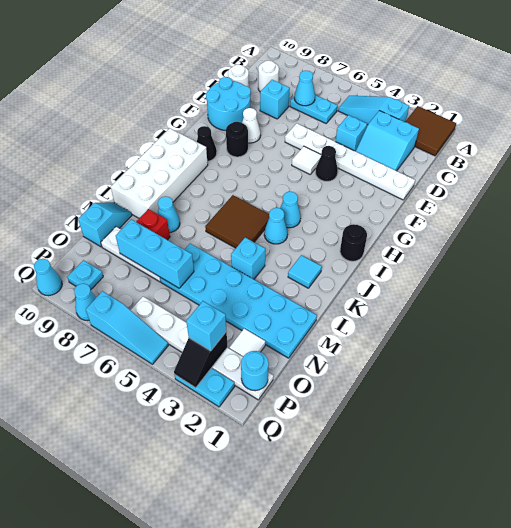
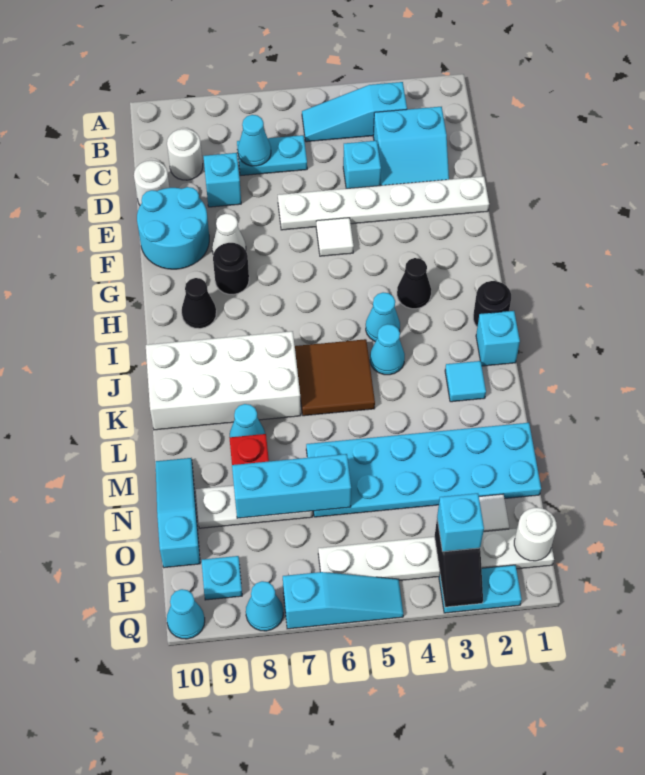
brown 2x2 tile [405,106,456,156] -> none
black 1x1 cone [315,146,338,181] -> black 1x1 cone moved to [397,258,431,309]
white 2x4 brick [111,128,208,218] -> white 2x4 brick turned to [146,331,301,430]
cyan 1x1 brick [231,238,265,279] -> cyan 1x1 brick moved to [476,311,520,366]
cyan 1x2 slope [78,202,132,247] -> cyan 1x3 slope [156,458,200,568]
cyan 1x1 round brick [241,351,269,391] -> white 1x1 round brick [514,508,557,561]

